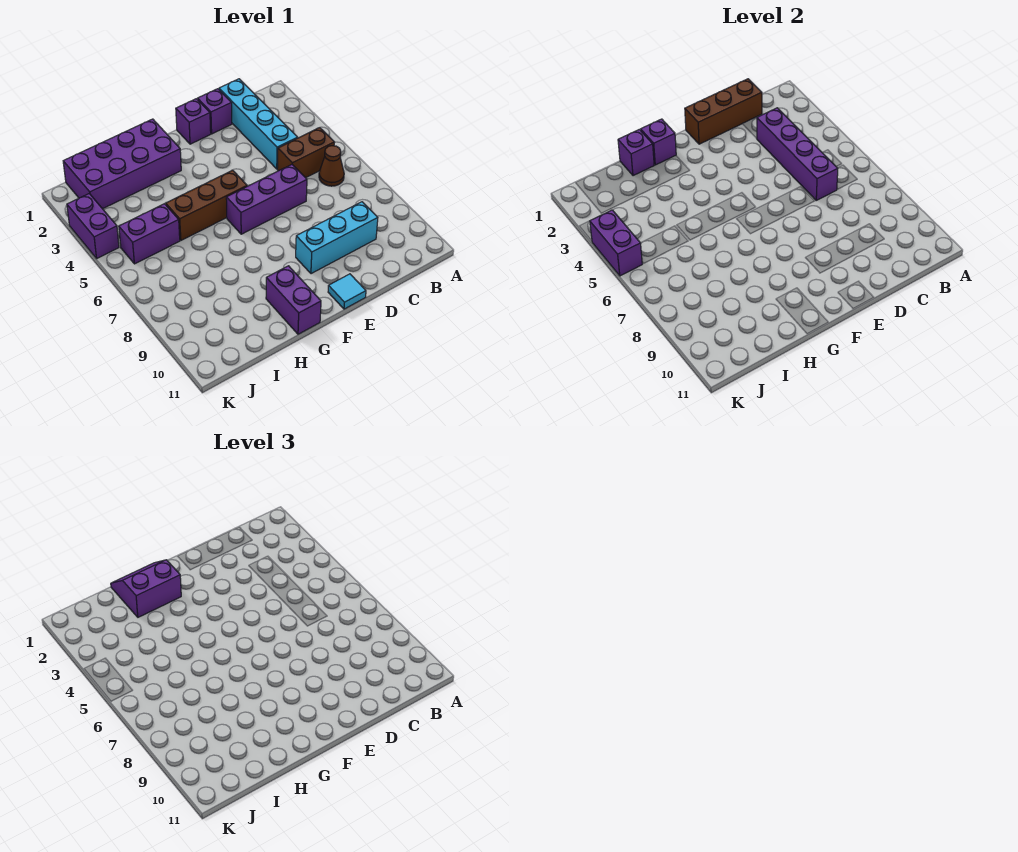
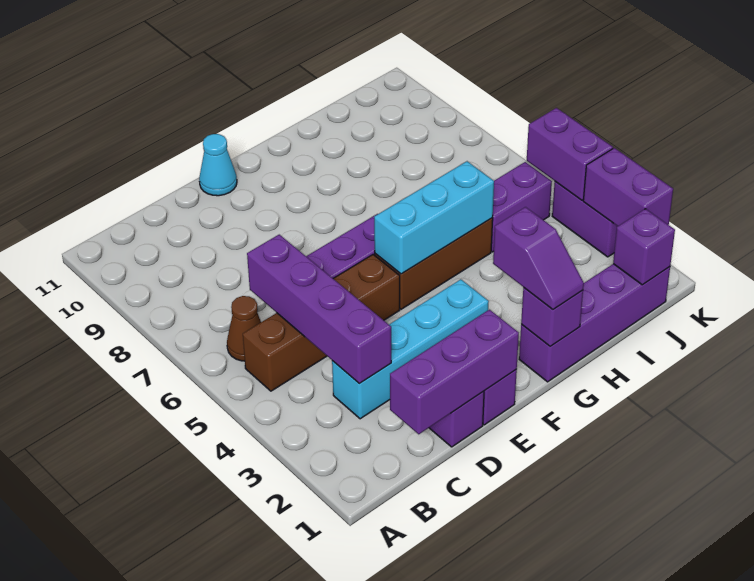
brown 1x2 brick [277,128,335,178] -> brown 1x4 brick [243,255,400,391]
cyan 1x4 brick [219,79,298,169] -> cyan 1x4 brick turned to [332,279,489,419]
brown 1x3 brick [685,79,762,144] -> purple 1x3 brick [390,310,519,434]
cyan 1x3 brick [296,202,378,274] -> cyan 1x3 brick moved to [374,161,494,274]
cyan 1x1 tile [328,274,366,309] -> cyan 1x1 cone [199,134,237,196]
purple 2x4 brick [63,119,181,209] -> purple 1x4 brick [519,264,670,382]
purple 2x2 slope [111,560,181,617] -> purple 1x2 slope [493,207,584,310]
purple 1x2 brick [266,266,321,334] -> purple 1x2 brick moved to [583,148,673,226]
purple 1x1 brick [618,129,654,176] -> purple 1x1 brick moved to [613,209,675,285]

